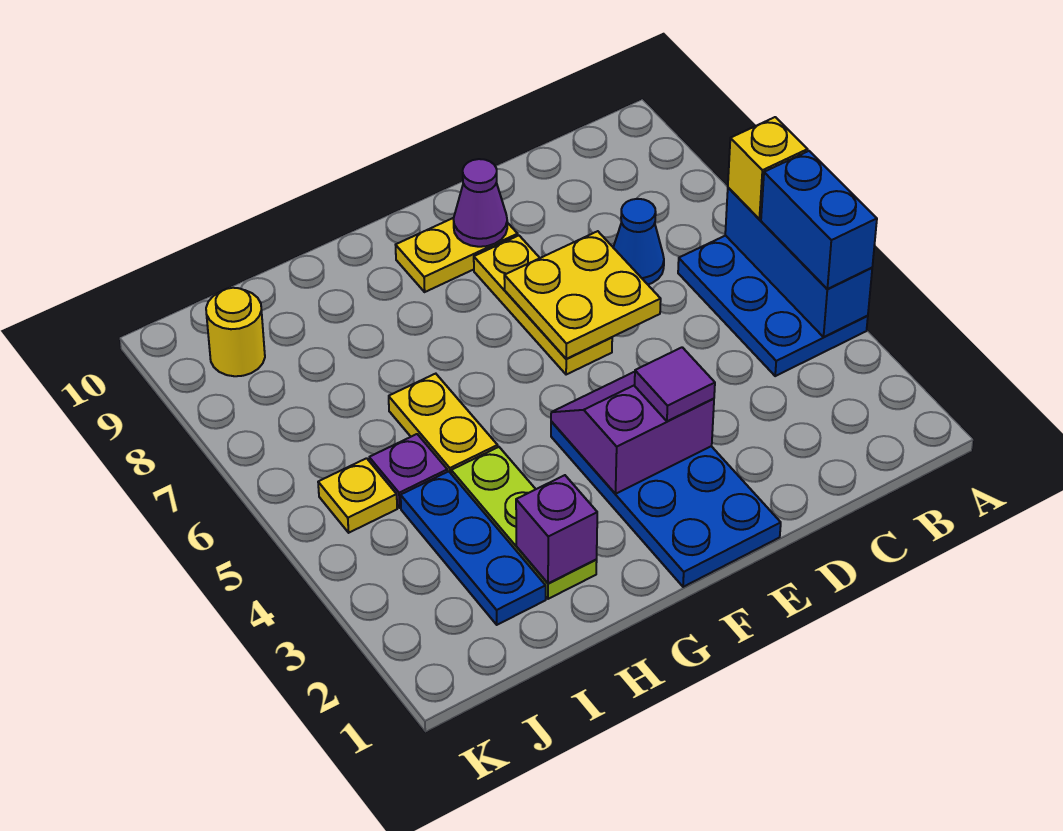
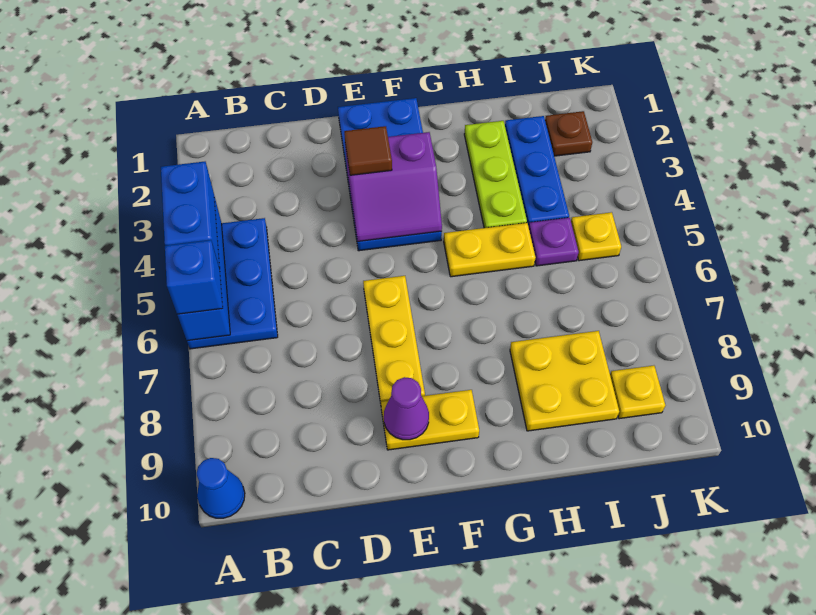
yellow 1x1 brick [728,117,808,219] -> blue 1x1 brick [165,240,223,314]
blue 1x1 cone [613,199,664,284] -> blue 1x1 cone moved to [197,458,245,518]
yellow 2x2 plate [504,231,661,359] -> yellow 2x2 plate moved to [510,331,619,431]
purple 1x1 tile [635,347,715,421] -> brown 1x1 tile [344,126,392,175]
purple 1x1 brick [516,475,597,583] -> none
yellow 1x2 plate [389,374,498,473] -> yellow 1x2 plate turned to [444,223,536,277]
none -> brown 1x1 plate [545,111,592,156]
yellow 1x1 round brick [206,288,265,376] -> yellow 1x1 plate [610,366,665,419]

